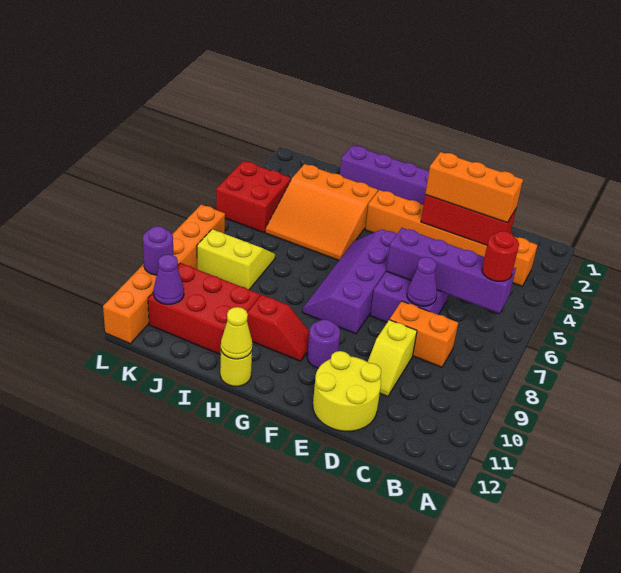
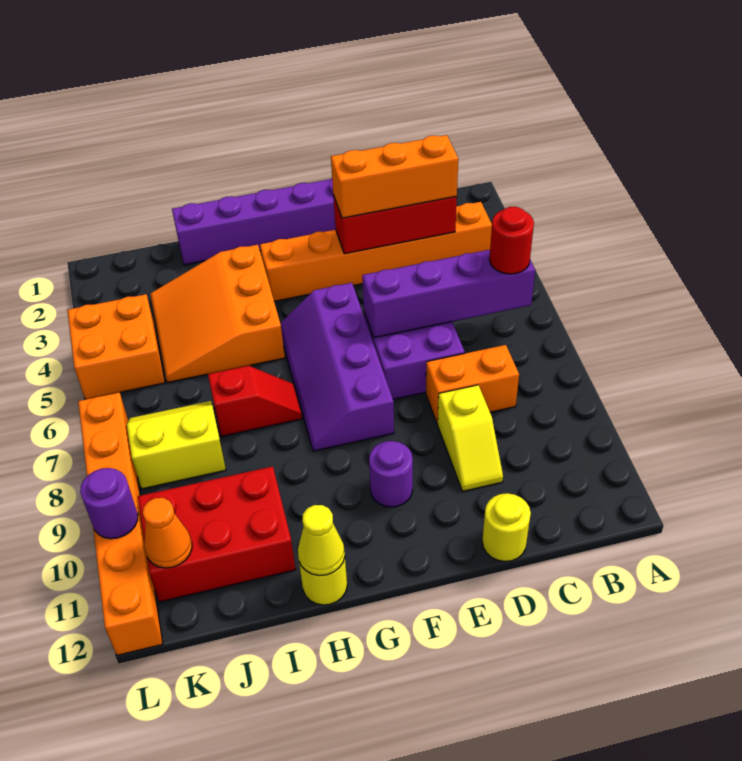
purple 1x1 cone [407,257,437,306] -> none
yellow 2x2 round brick [313,351,381,431] -> yellow 1x1 round brick [482,493,531,562]
red 1x2 slope [247,295,309,361] -> red 1x2 slope moved to [208,366,302,436]
orange 3x3 slope [265,164,378,260] -> orange 3x3 slope turned to [150,245,285,383]
red 2x2 brick [216,161,291,233] -> orange 2x2 brick [68,294,165,400]
purple 1x1 cone [154,254,184,304] -> orange 1x1 cone [143,498,192,568]

